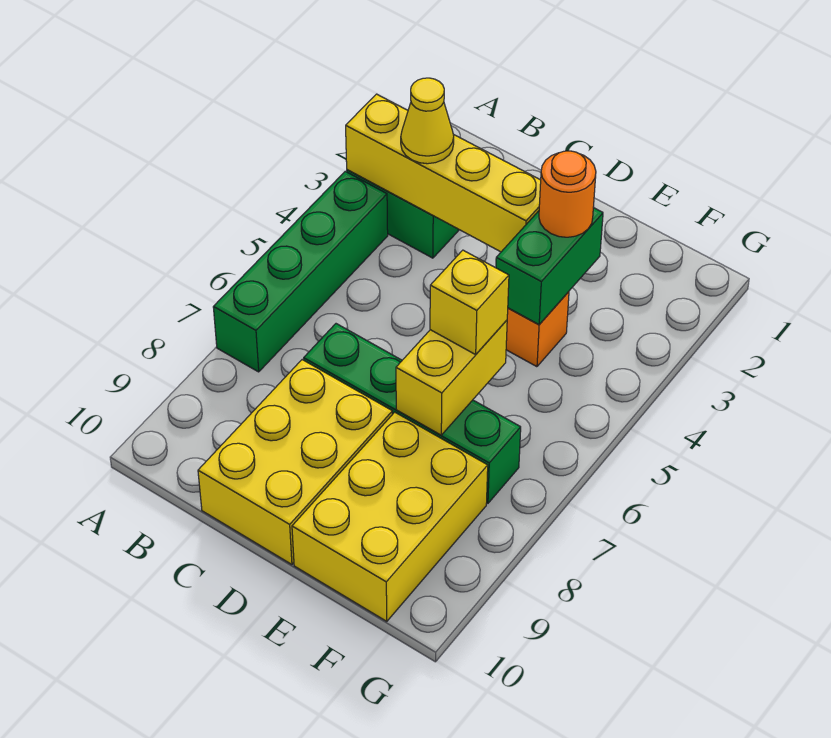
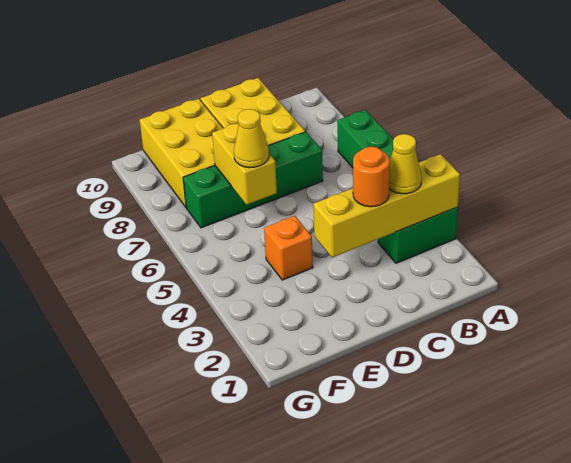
green 1x2 brick [496,208,603,324] -> none
orange 1x1 round brick [539,151,596,237] -> orange 1x1 round brick moved to [353,147,390,207]
yellow 1x1 brick [430,250,509,354] -> yellow 1x1 cone [234,109,269,168]

